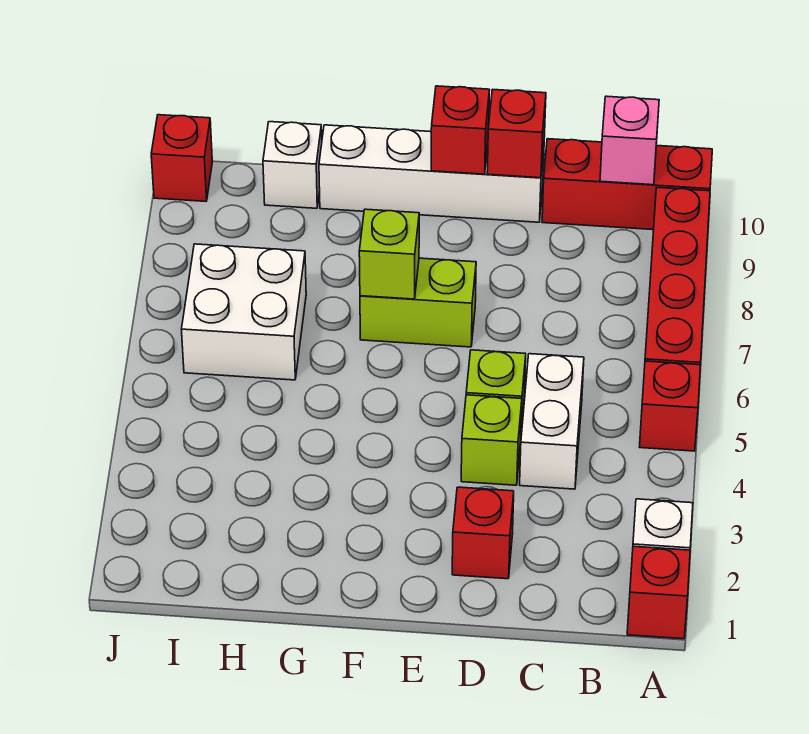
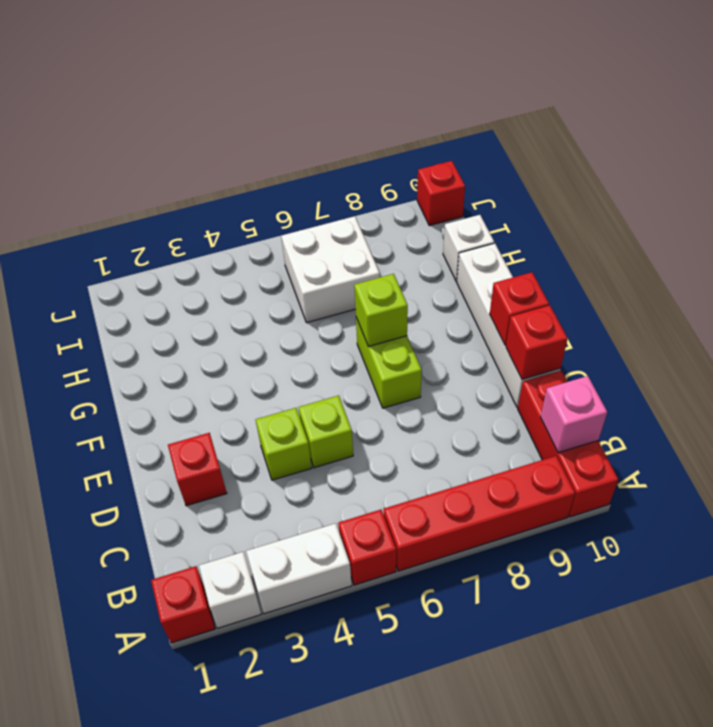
white 1x2 brick [520,354,584,489] -> white 1x2 brick moved to [246,523,352,614]

